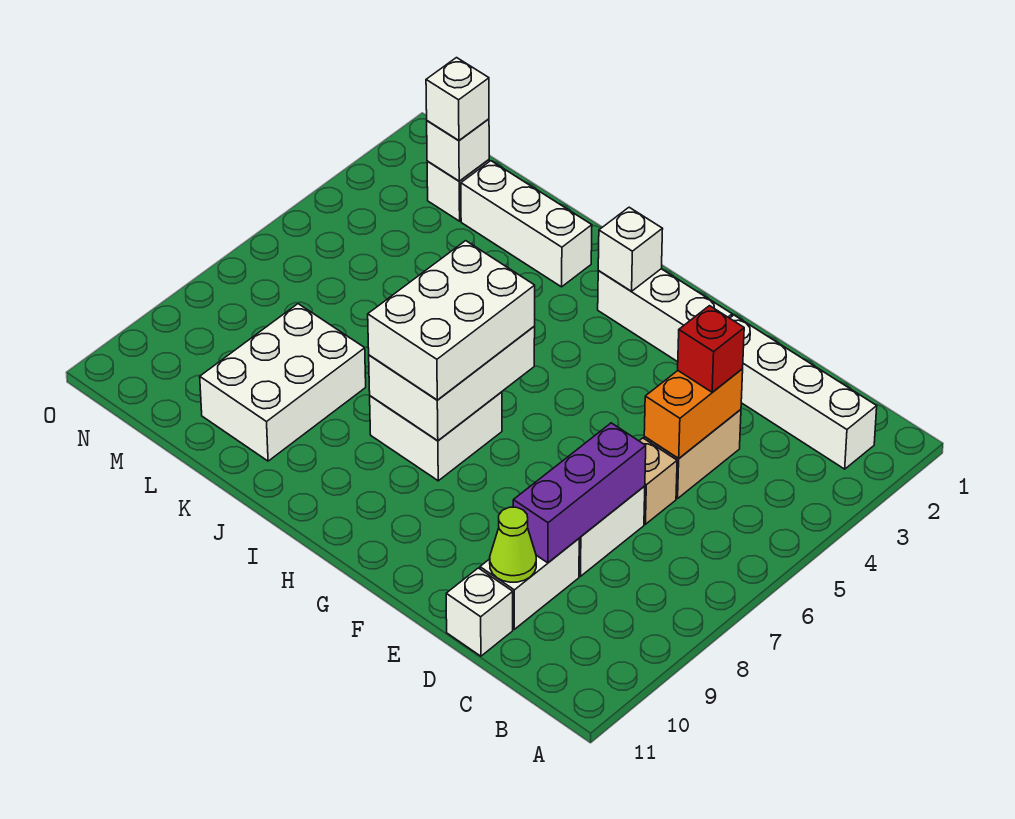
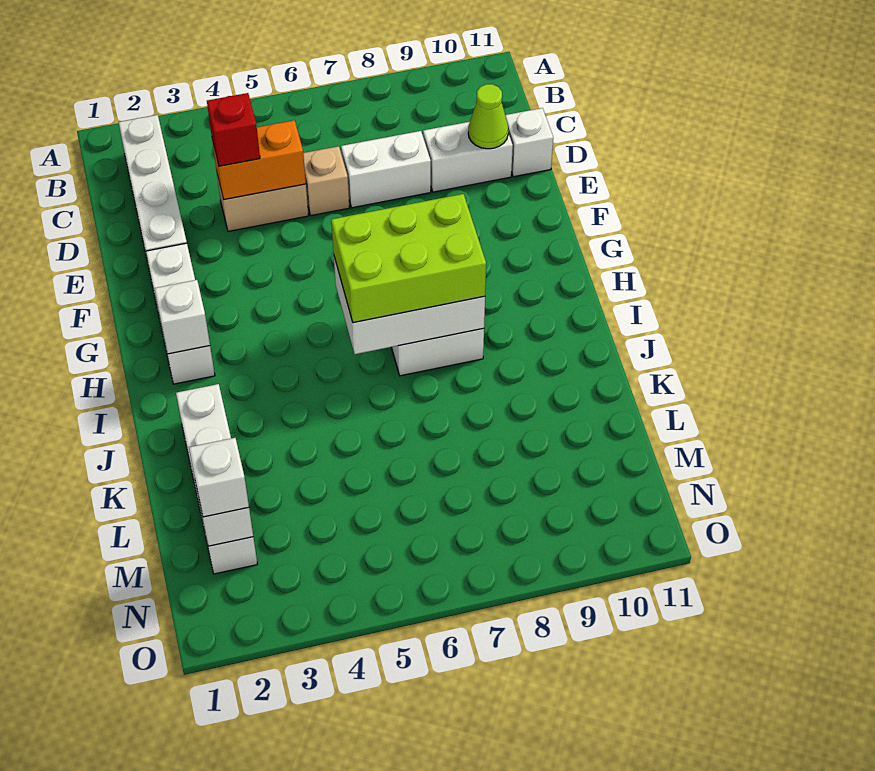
purple 1x3 brick [513,423,646,563] -> none
white 2x3 brick [368,241,535,400] -> lime 2x3 brick [331,194,486,323]
white 2x3 brick [200,304,366,461] -> none

